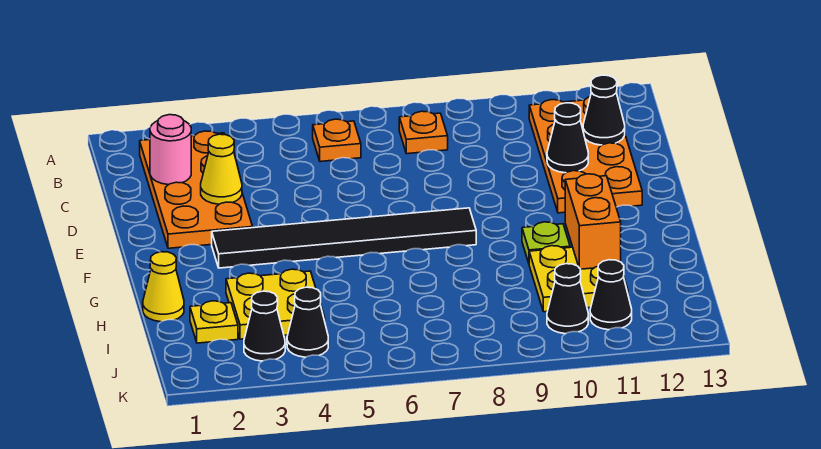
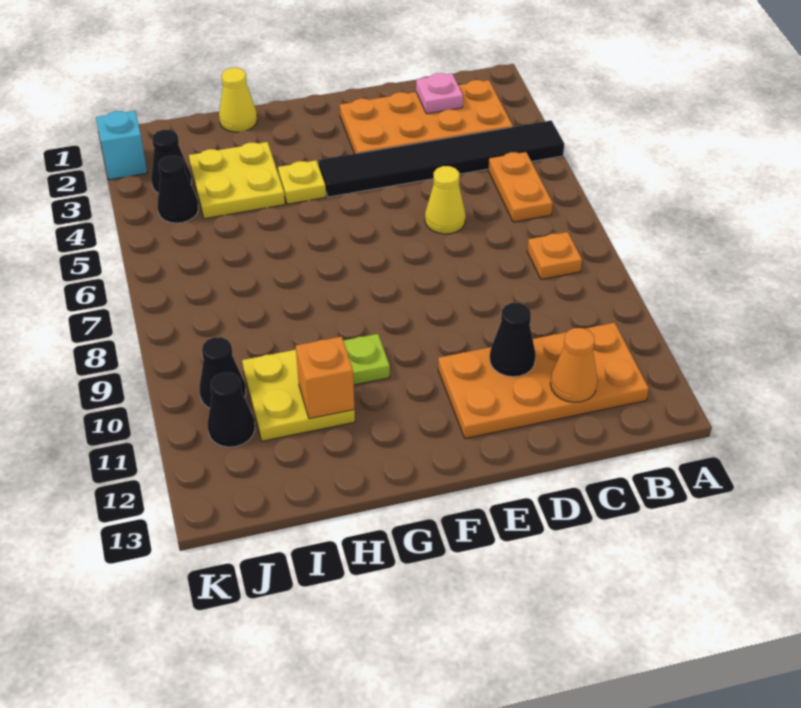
orange 1x1 plate [313,119,361,162] -> orange 1x2 plate [488,152,553,222]
pink 1x1 round brick [150,115,191,185] -> pink 1x1 plate [416,73,463,114]
black 1x1 cone [583,75,625,145] -> orange 1x1 cone [550,328,598,402]
yellow 1x1 cone [201,134,242,204] -> yellow 1x1 cone moved to [425,166,466,234]
black 1x6 tile [212,208,476,268] -> black 1x6 tile turned to [319,120,564,197]
orange 1x2 brick [565,174,621,269] -> orange 1x1 brick [296,337,354,419]
yellow 1x1 plate [190,301,238,343] -> yellow 1x1 plate moved to [278,160,326,204]
none -> cyan 1x1 brick [96,111,147,180]

